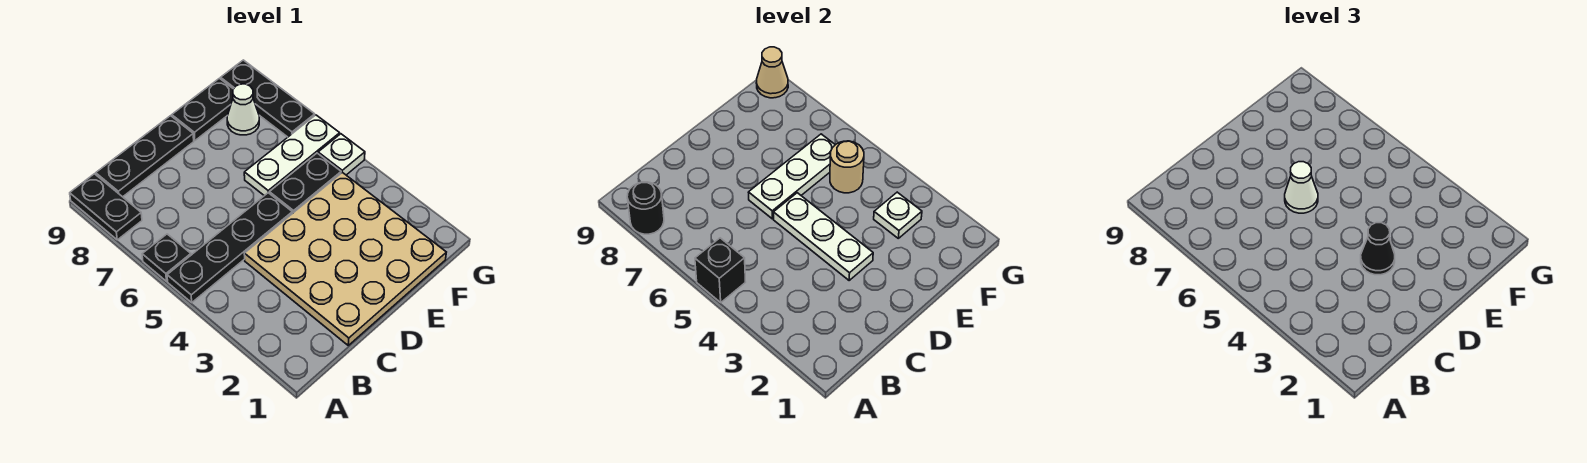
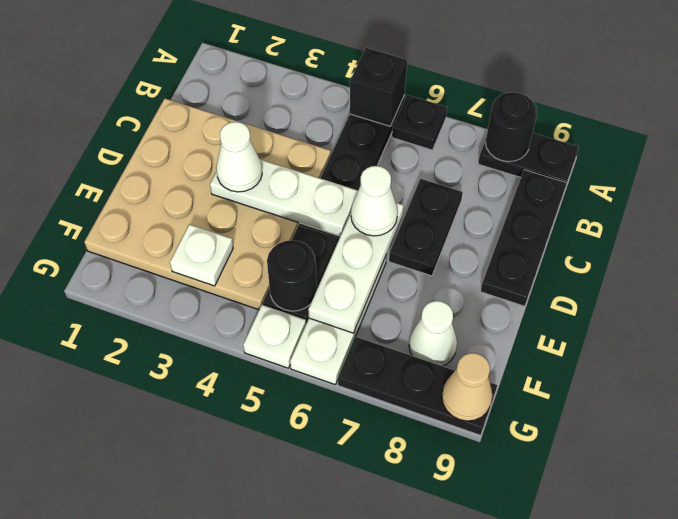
black 1x1 cone [1361,223,1395,275] -> white 1x1 cone [216,122,262,192]
black 1x2 plate [172,78,233,141] -> black 1x2 plate moved to [389,179,463,276]
tan 1x1 round brick [830,141,864,193] -> black 1x1 round brick [267,240,317,311]

